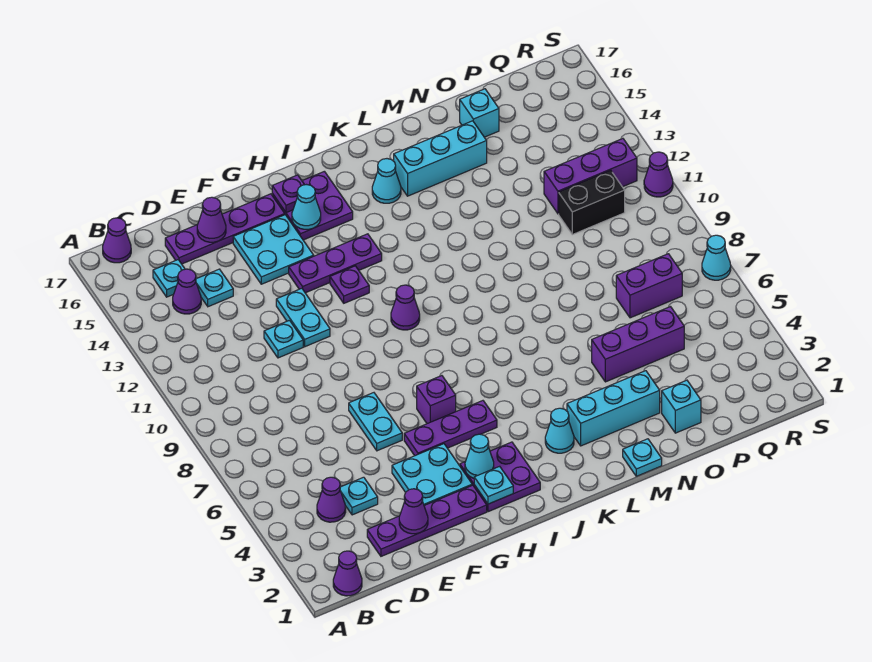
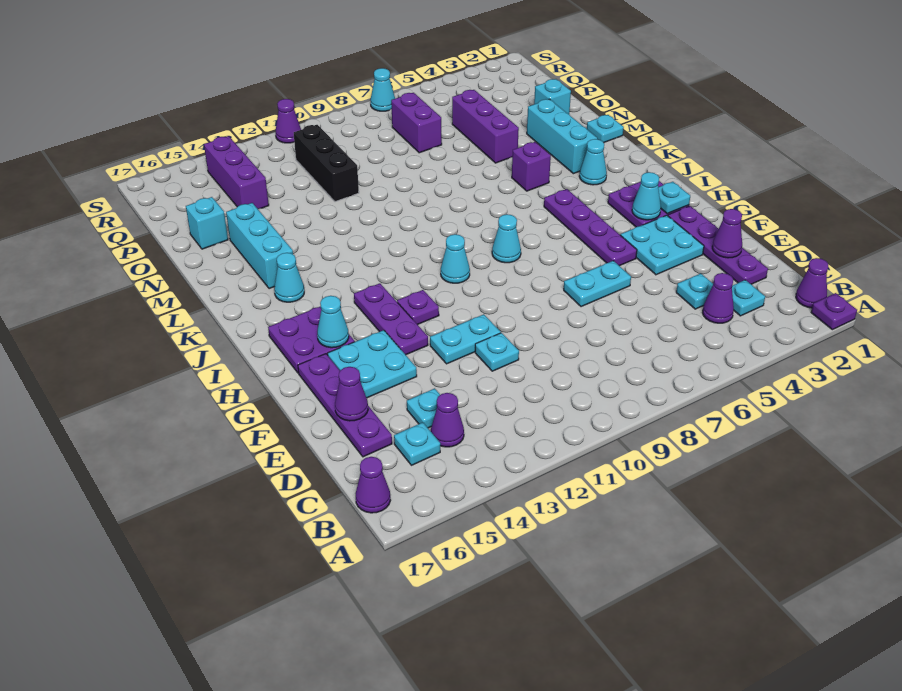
none -> cyan 1x1 plate [732,280,765,316]
purple 1x3 plate [404,401,497,456] -> purple 1x4 plate [544,189,637,266]
purple 1x1 brick [417,376,456,424] -> purple 1x1 brick moved to [512,142,551,191]
purple 1x1 plate [272,175,304,213] -> purple 1x1 plate moved to [811,293,857,330]
none -> cyan 1x1 cone [492,214,521,263]
purple 1x1 cone [391,285,420,330] -> cyan 1x1 cone [441,234,470,283]
black 1x2 brick [559,170,625,235] -> black 1x3 brick [294,125,359,202]
purple 1x3 brick [544,139,637,214] -> purple 1x3 brick moved to [204,136,269,209]

